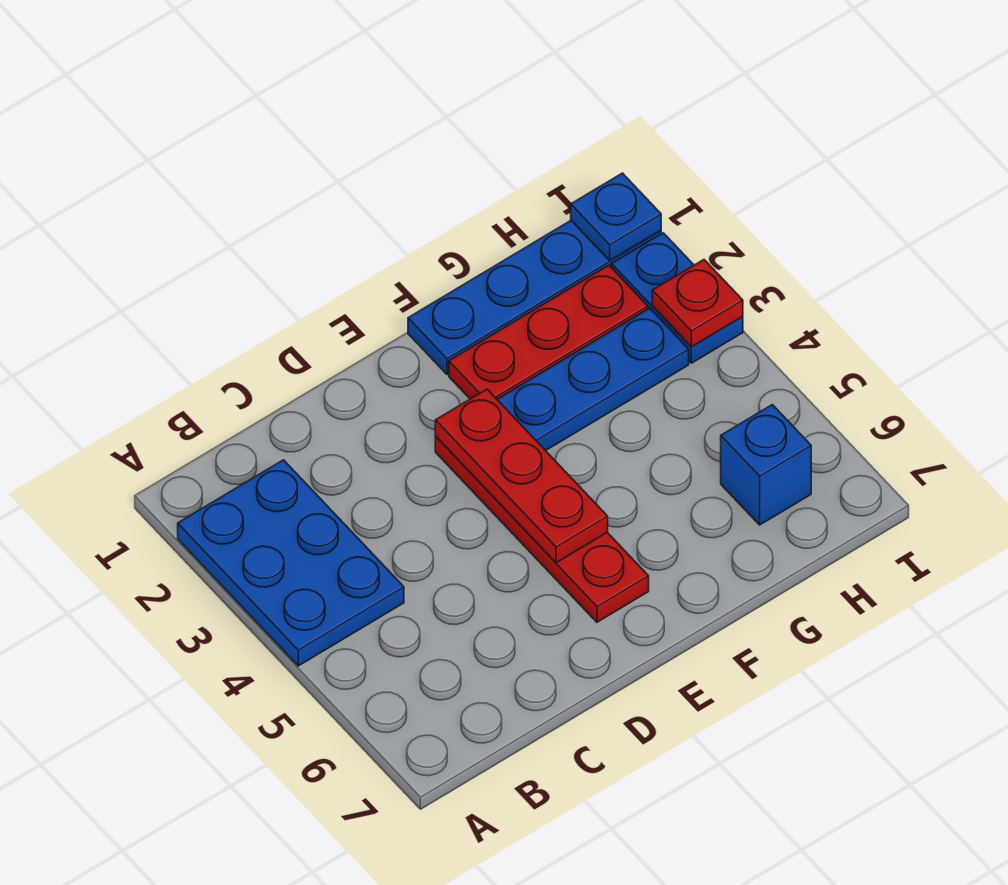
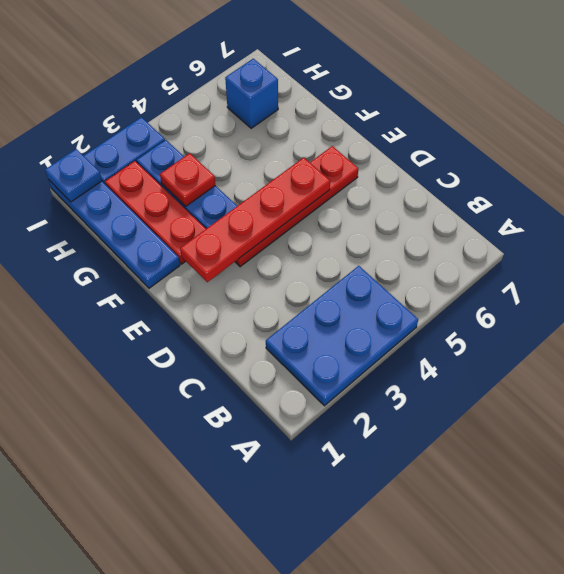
red 1x3 plate [435,389,608,563] -> red 1x4 plate [180,158,330,282]
red 1x1 plate [652,260,743,347] -> red 1x1 plate moved to [160,153,215,206]

